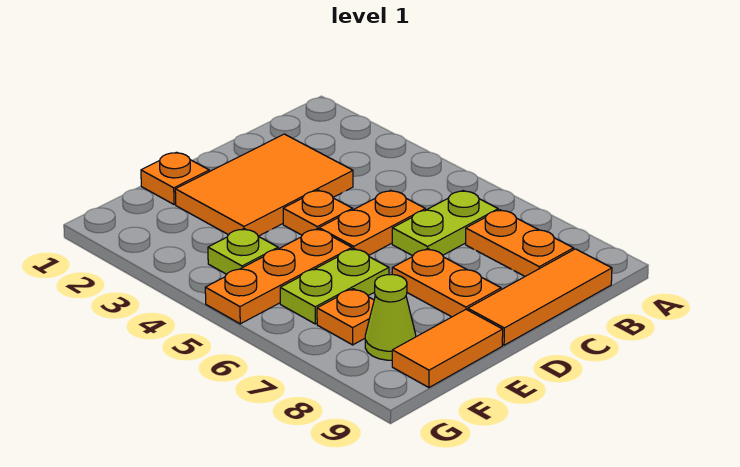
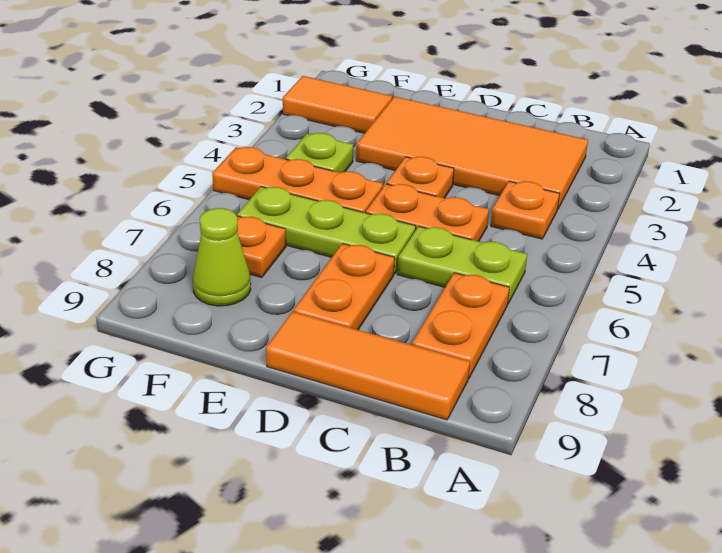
orange 2x3 tile [175,134,353,236] -> orange 2x4 tile [356,97,588,210]
orange 1x1 plate [141,152,209,205] -> orange 1x1 plate moved to [491,181,559,239]
lime 1x2 plate [280,248,389,324] -> lime 1x3 plate [237,187,416,274]
orange 1x2 tile [392,309,503,388] -> orange 1x2 tile moved to [283,76,392,133]

